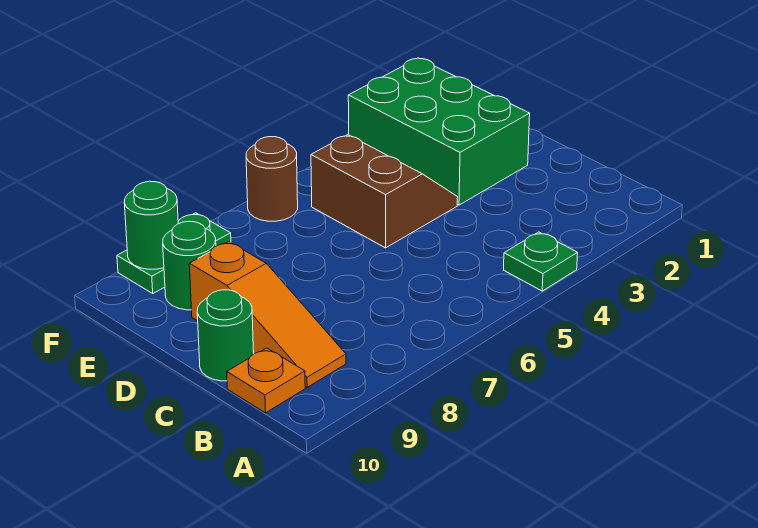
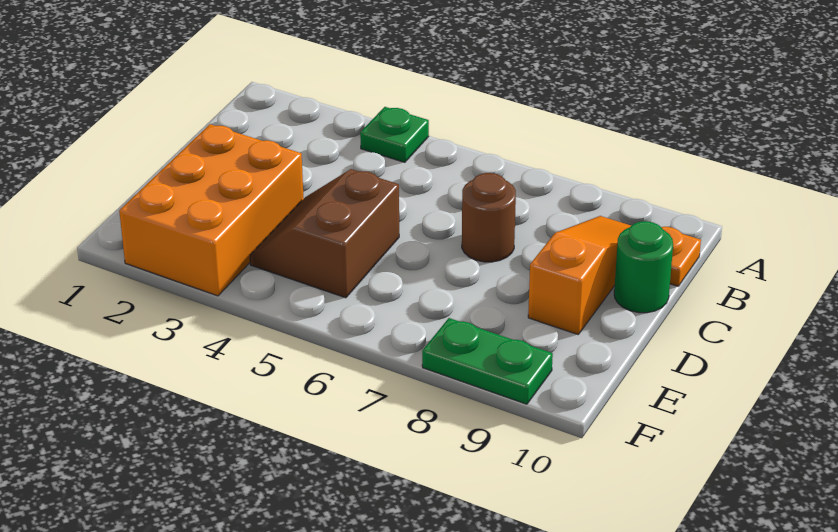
green 2x3 brick [348,58,530,205] -> orange 2x3 brick [119,124,304,296]
green 1x1 round brick [163,222,216,310] -> none
brown 1x1 round brick [246,137,298,221] -> brown 1x1 round brick moved to [462,173,516,262]
green 1x1 round brick [124,181,178,269] -> none

